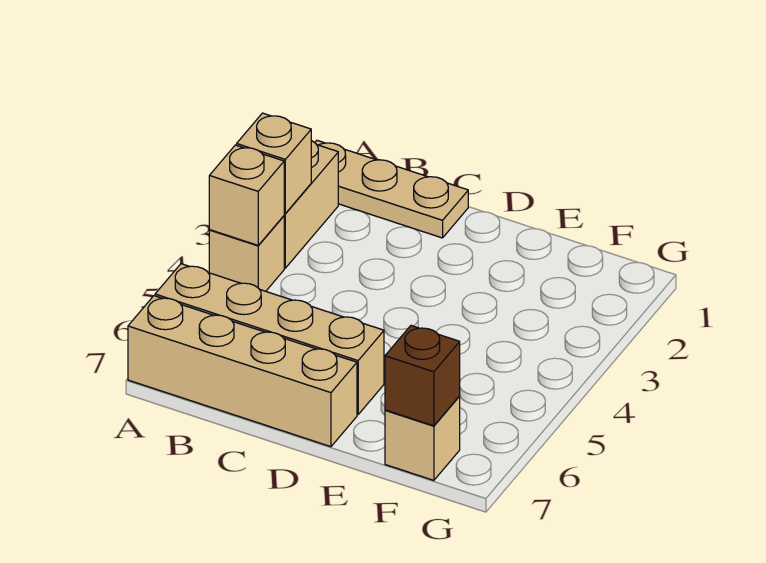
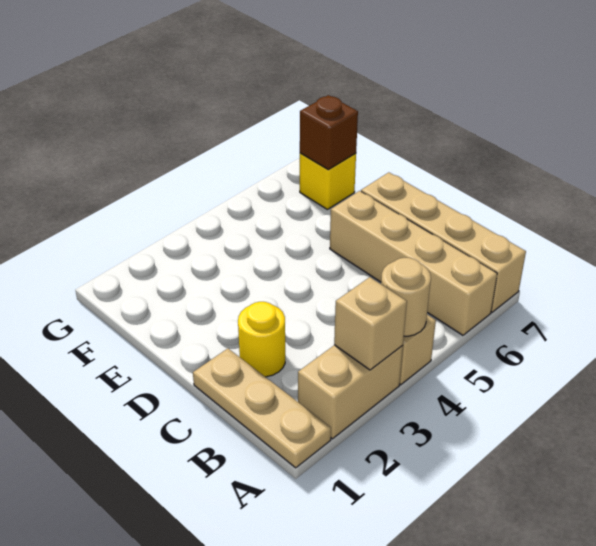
tan 1x1 brick [209,145,284,245] -> tan 1x1 round brick [381,258,431,336]
none -> yellow 1x1 round brick [238,302,285,377]
tan 1x1 brick [385,396,460,480] -> yellow 1x1 brick [300,153,356,209]

